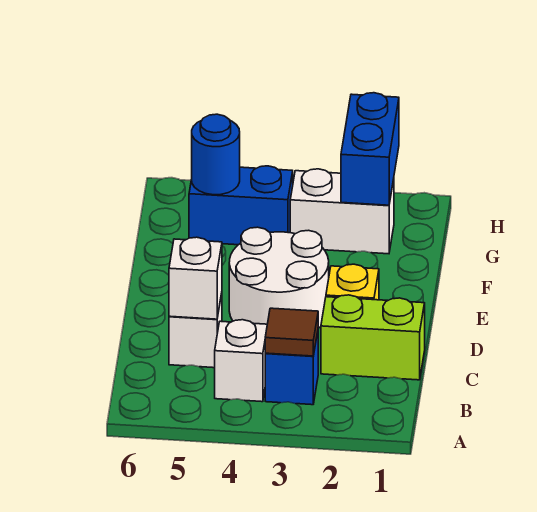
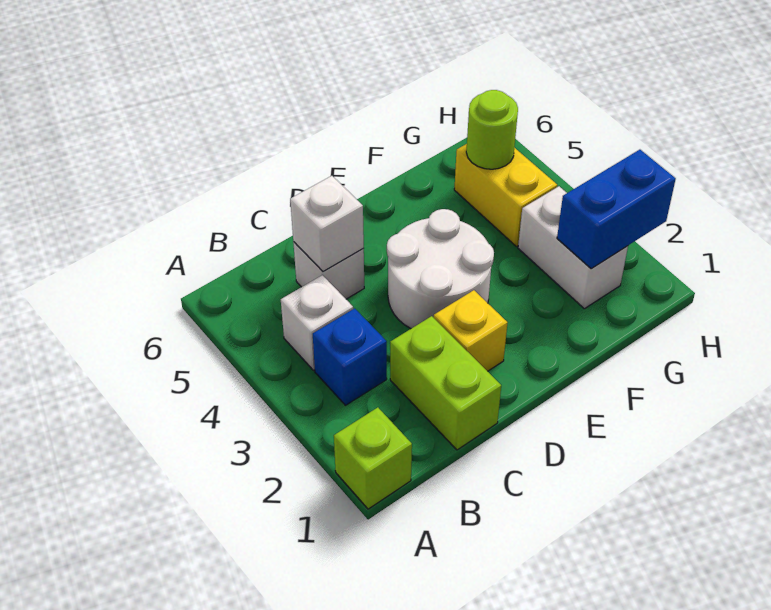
none -> lime 1x1 brick [334,407,412,509]
brown 1x1 tile [265,308,318,356] -> none
blue 1x2 brick [189,166,293,245] -> yellow 1x2 brick [454,144,557,247]
blue 1x1 round brick [192,114,240,195] -> lime 1x1 round brick [466,90,518,169]

